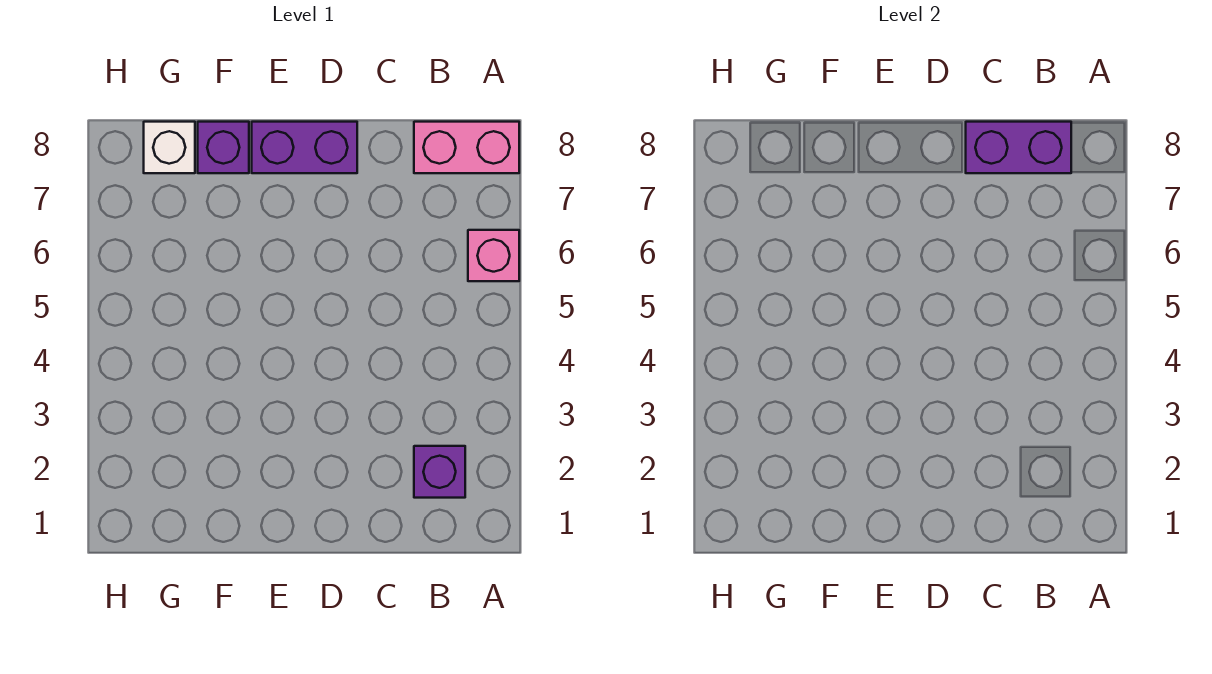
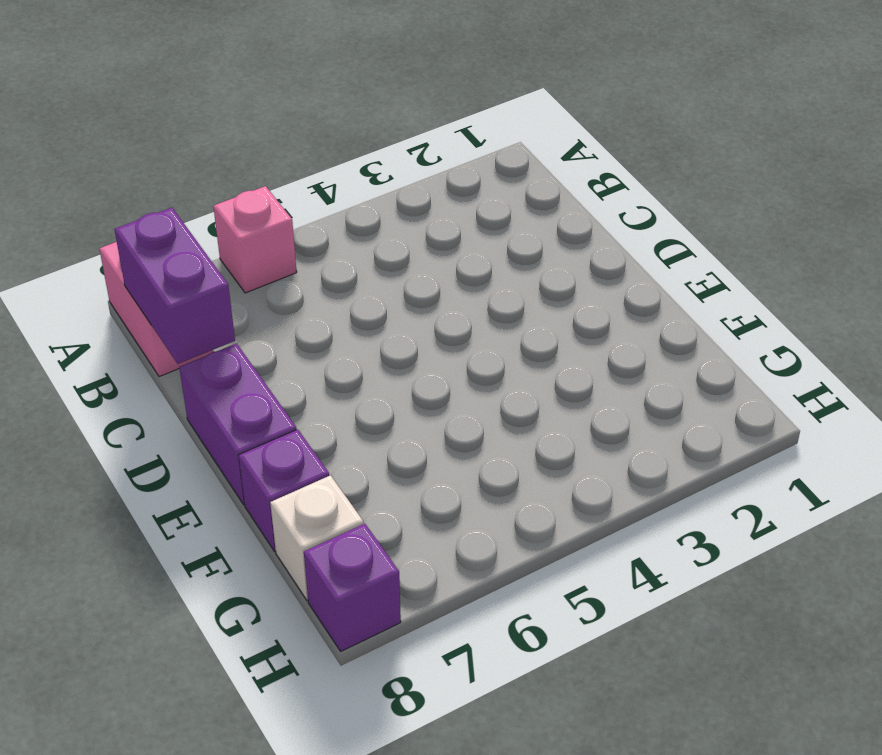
purple 1x1 brick [414,446,465,498] -> purple 1x1 brick moved to [304,524,401,651]

